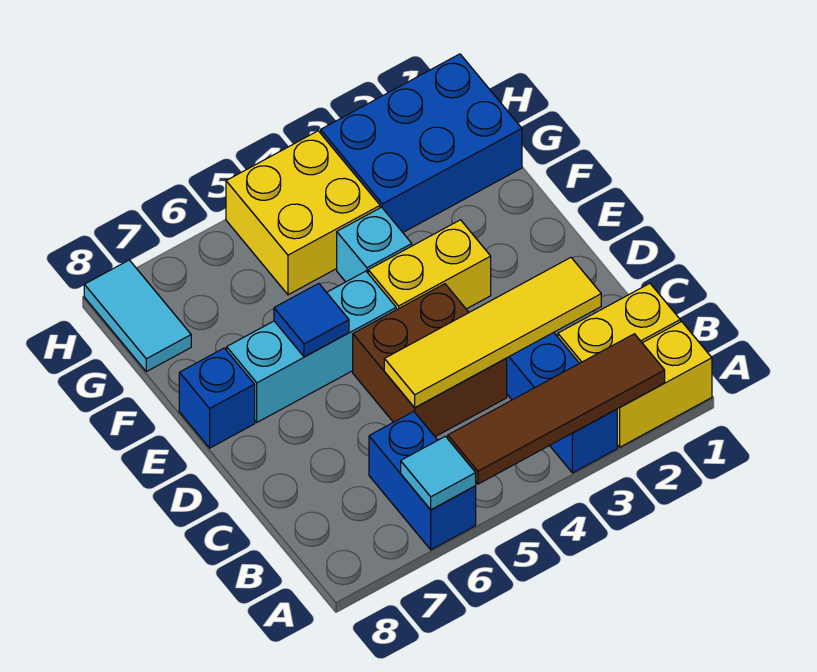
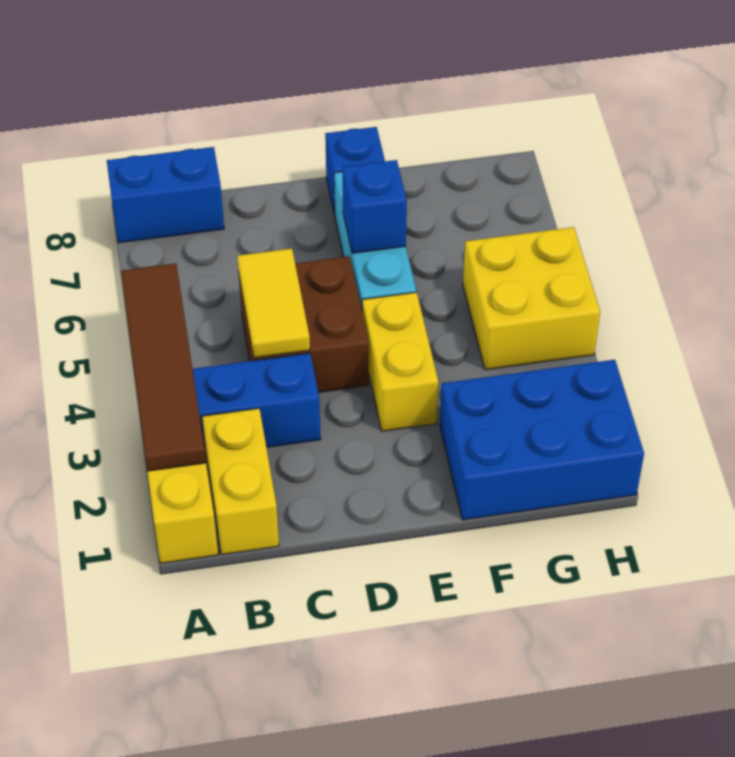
blue 1x2 brick [369,412,476,550] -> blue 1x2 brick moved to [107,147,224,243]
cyan 1x1 tile [401,436,476,510] -> none
yellow 1x4 tile [384,258,601,408] -> yellow 1x2 tile [237,249,310,358]
blue 1x1 tile [274,283,349,357] -> blue 1x1 brick [343,160,407,253]
cyan 1x1 brick [337,207,412,282] -> none
blue 2x3 brick [321,54,522,232] -> blue 2x3 brick turned to [440,360,644,520]
cyan 1x2 tile [84,260,191,372] -> none

